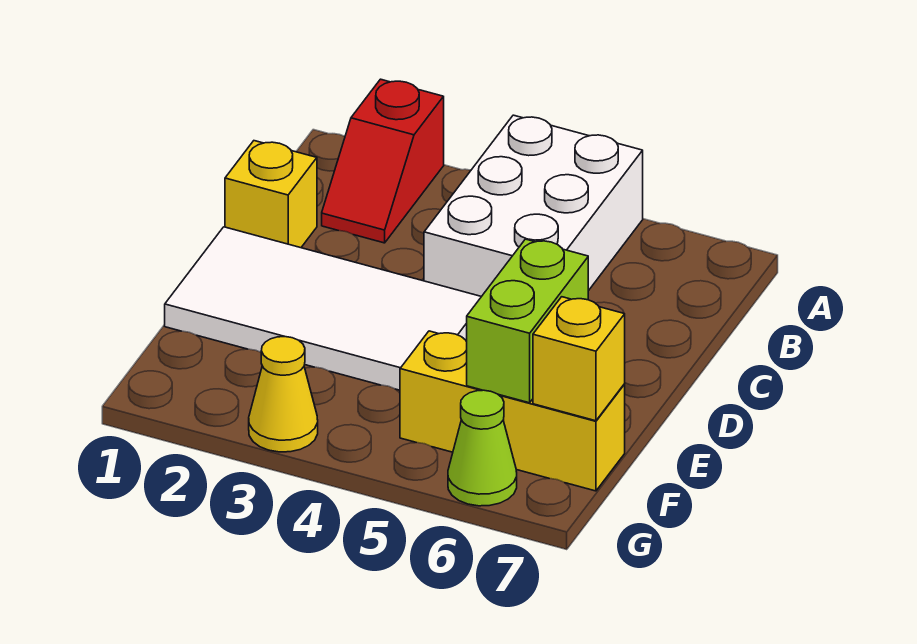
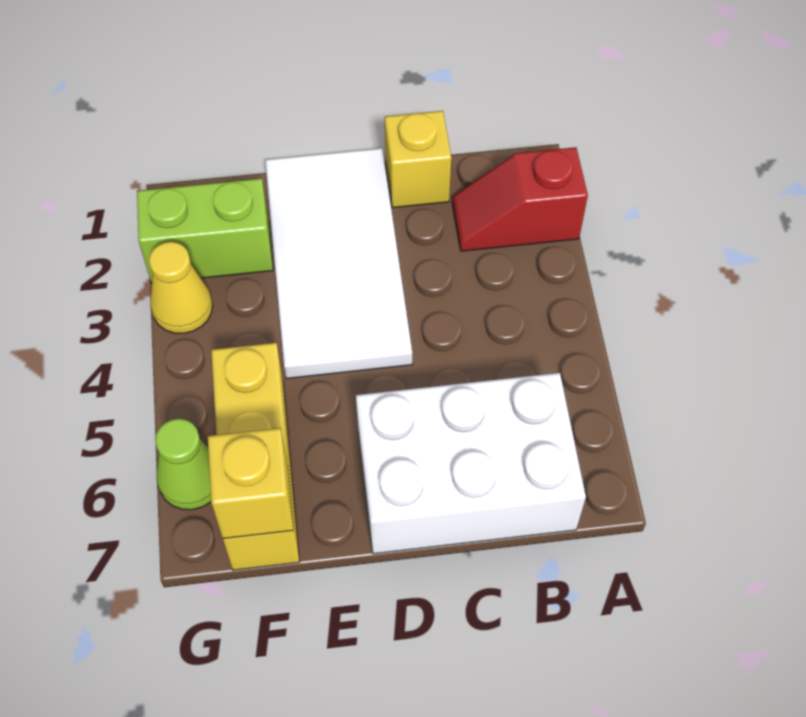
white 2x3 brick [424,115,643,297] -> white 2x3 brick moved to [356,373,586,554]
lime 1x2 brick [467,239,588,403] -> lime 1x2 brick moved to [137,178,273,283]

